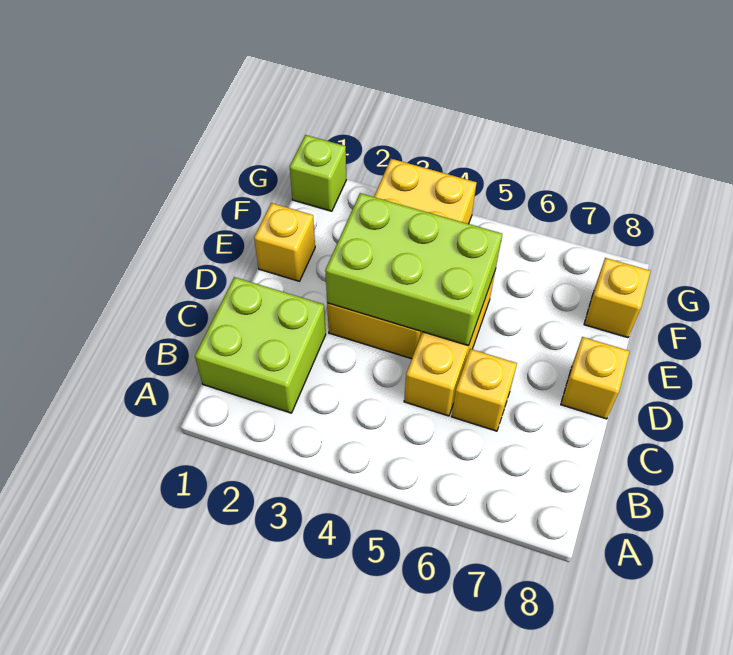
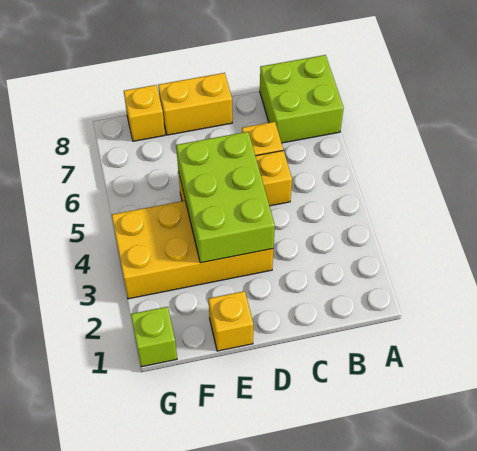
lime 2x2 brick [195,277,326,413] -> lime 2x2 brick moved to [260,55,344,143]
yellow 1x1 brick [561,337,630,419] -> yellow 1x2 brick [158,73,232,135]

